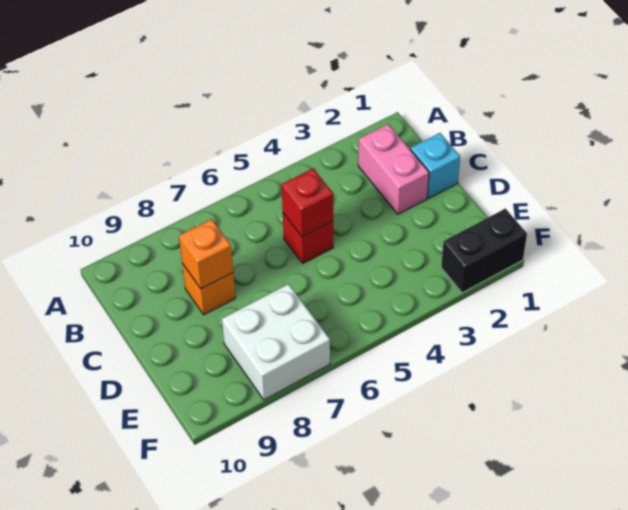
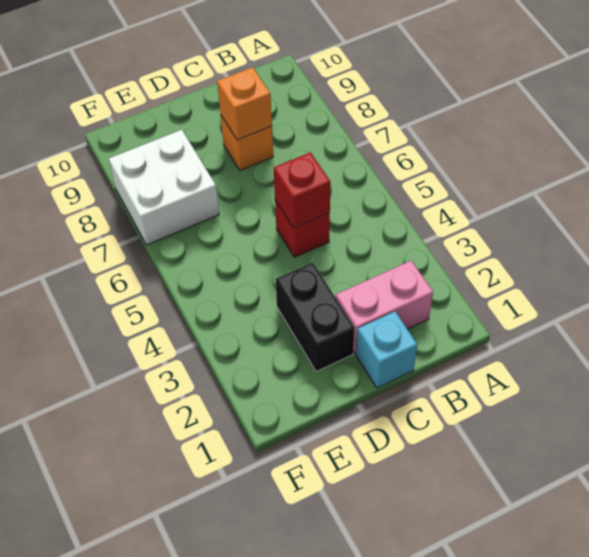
black 1x2 brick [441,209,527,293] -> black 1x2 brick moved to [276,263,355,372]

